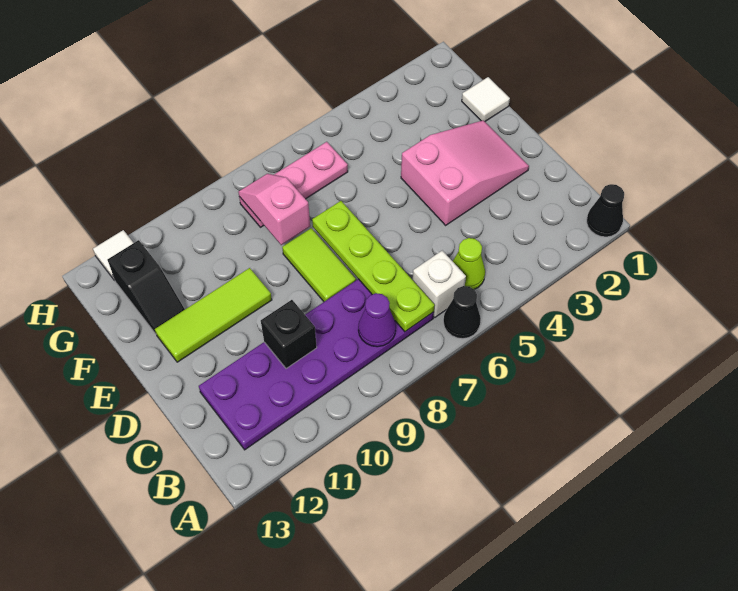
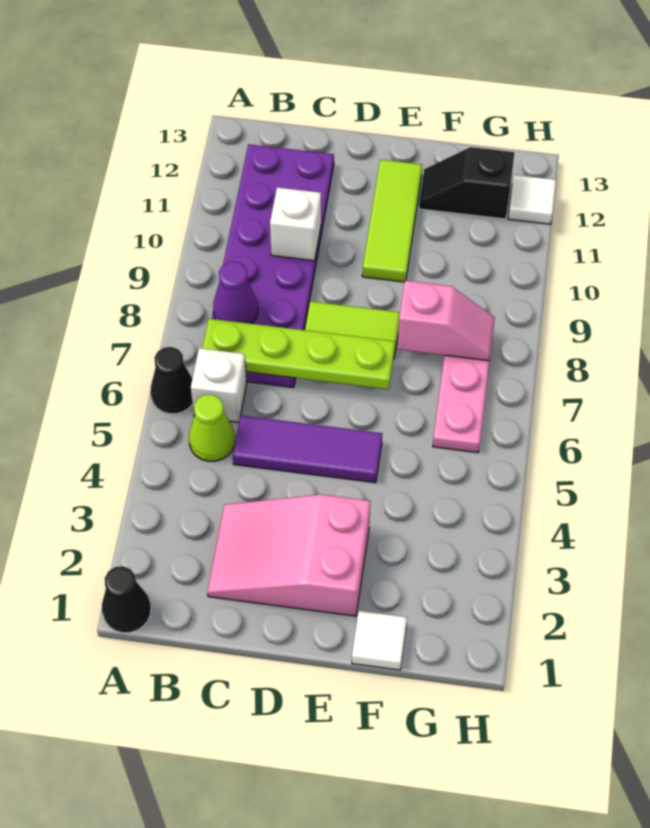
none -> purple 1x3 tile [233,415,382,483]
black 1x1 brick [261,300,317,369] -> white 1x1 brick [270,187,321,261]
pink 2x3 slope [401,120,529,225] -> pink 2x3 slope turned to [207,495,370,616]

